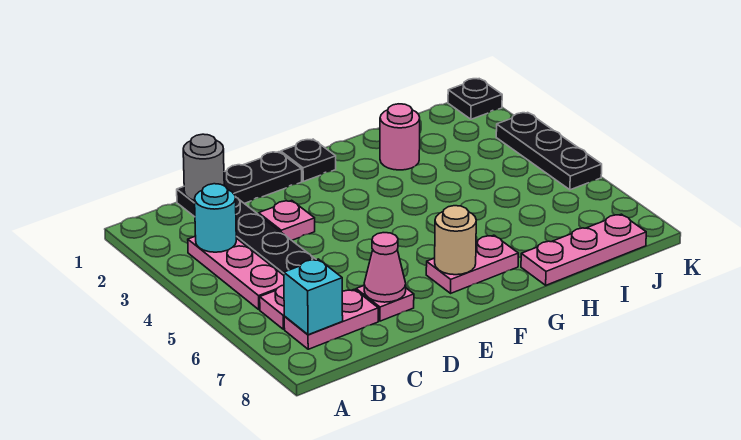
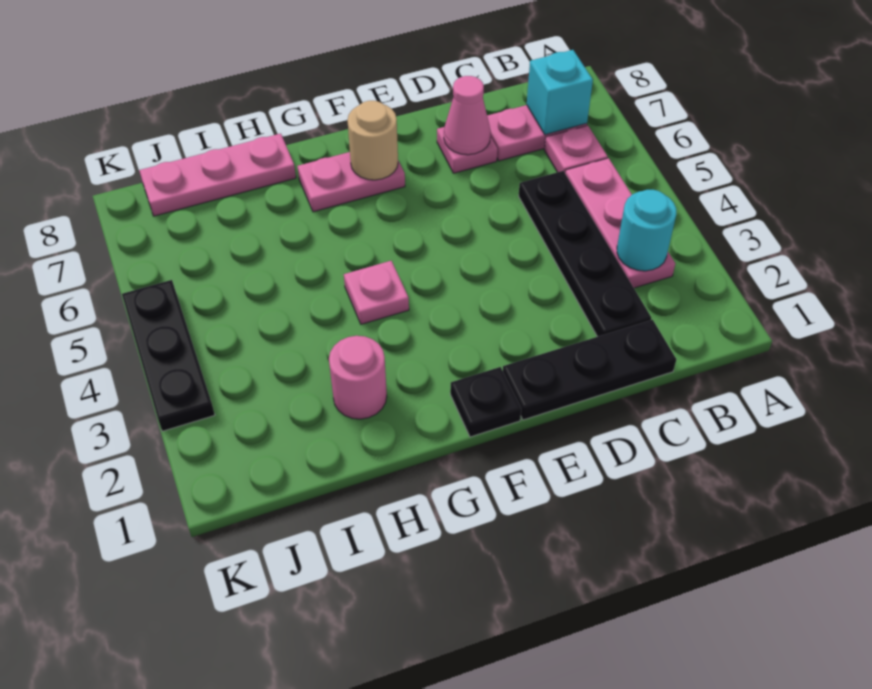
grey 1x1 round brick [183,134,224,200] -> none
pink 1x1 plate [259,200,315,240] -> pink 1x1 plate moved to [344,261,409,324]
black 1x1 plate [448,79,502,119] -> none

